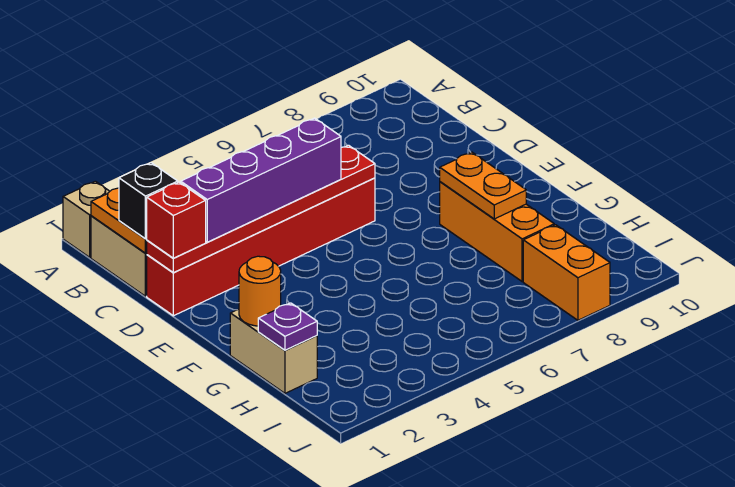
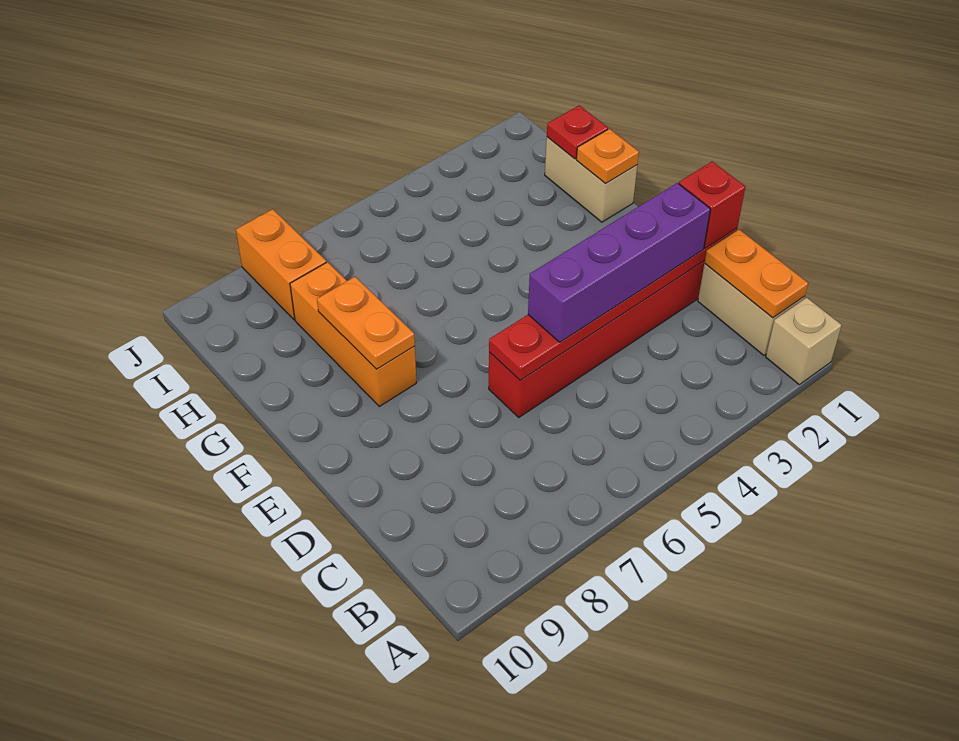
black 1x1 brick [119,163,178,239] -> none
orange 1x1 round brick [239,256,281,326] -> orange 1x1 plate [576,129,639,184]
purple 1x1 plate [258,303,317,350] -> red 1x1 plate [547,105,608,159]

